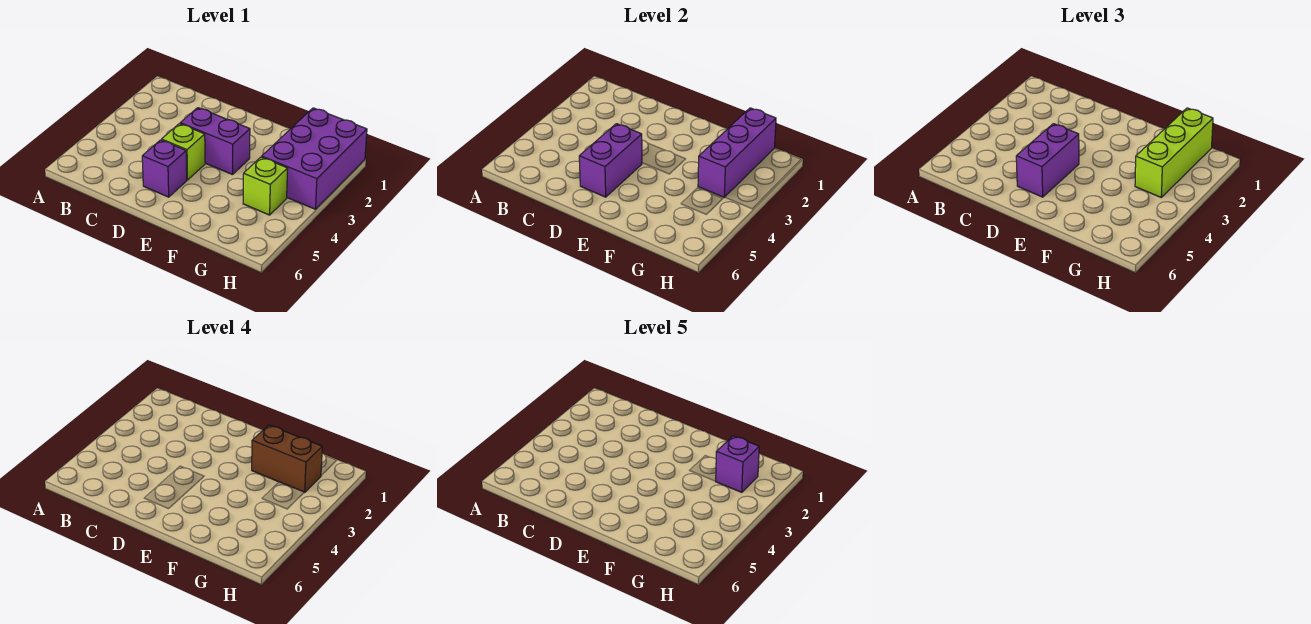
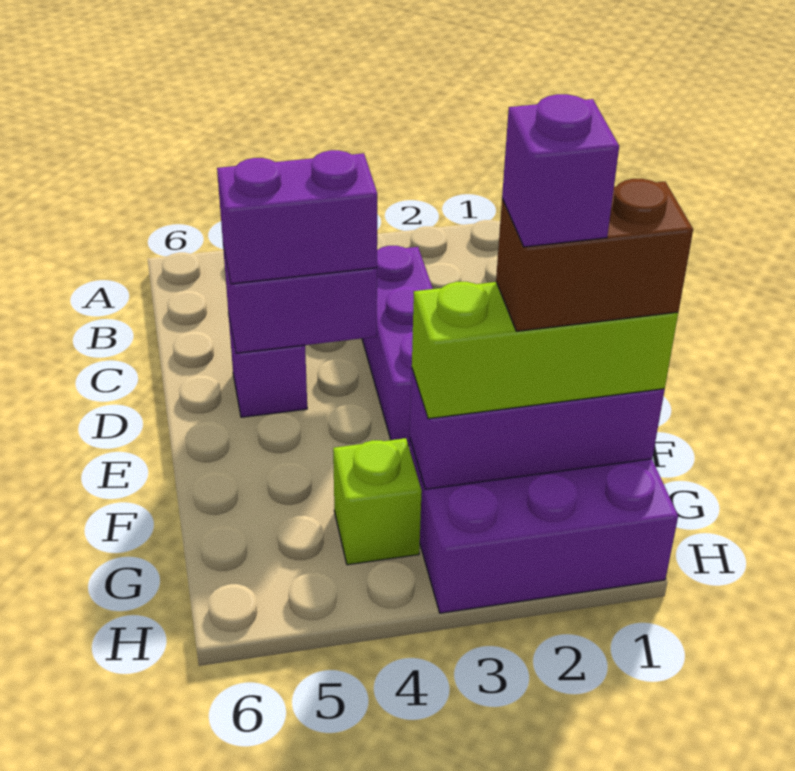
purple 1x2 brick [180,108,250,175] -> purple 1x3 brick [362,246,433,446]
lime 1x1 brick [162,124,205,180] -> none
brown 1x2 brick [252,425,322,492] -> brown 1x2 brick turned to [496,179,693,331]

